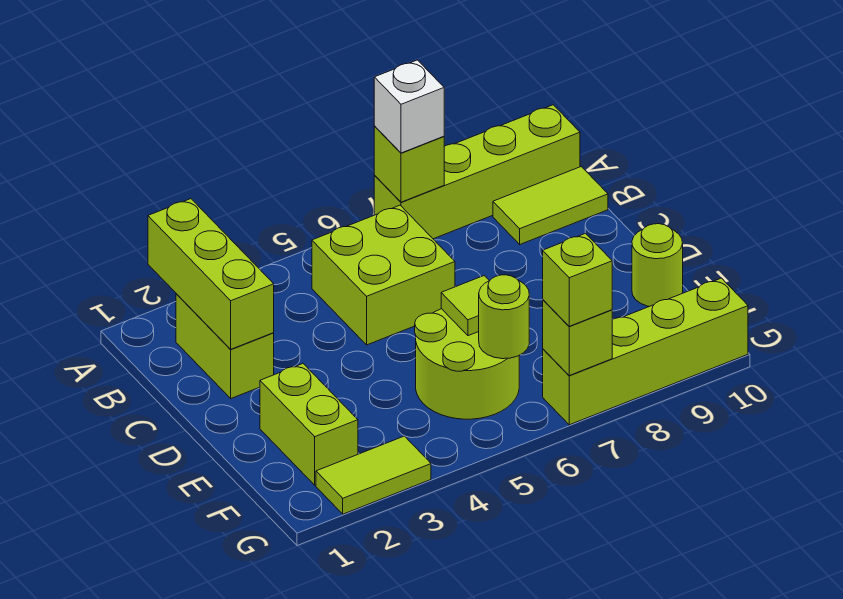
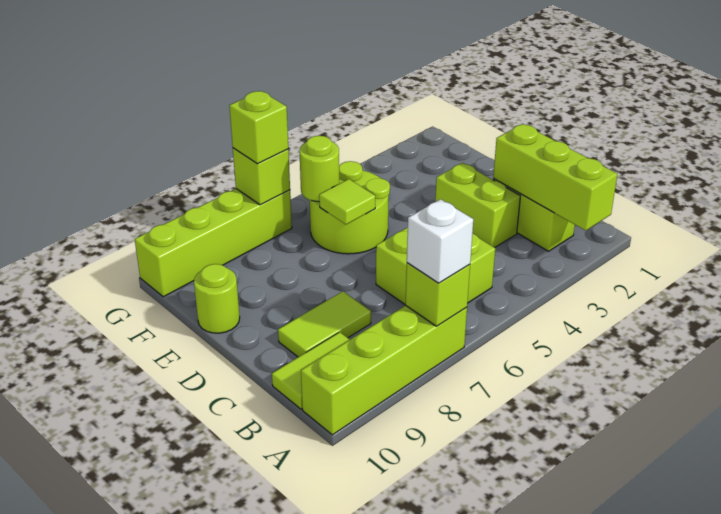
lime 1x2 brick [260,364,358,485] -> lime 1x2 brick moved to [435,163,520,248]
lime 1x2 tile [316,436,431,514] -> lime 1x2 tile moved to [278,291,371,357]

